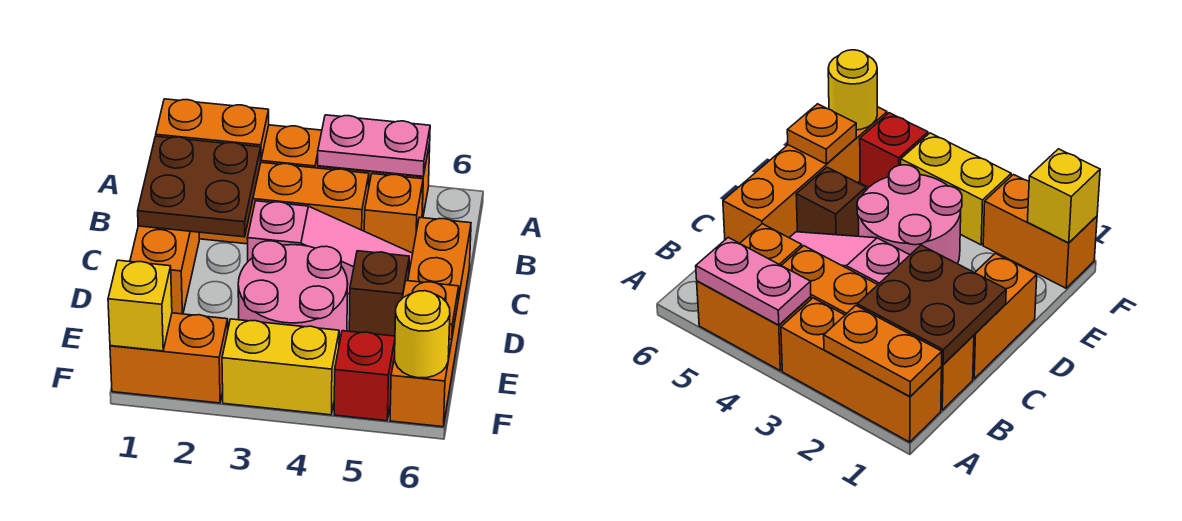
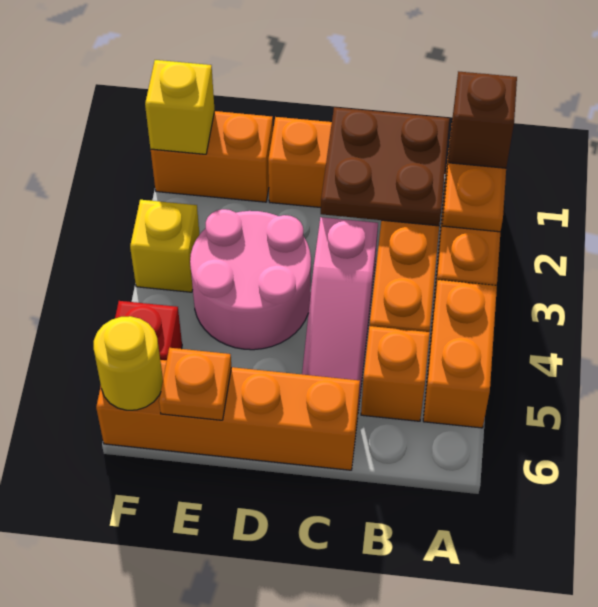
pink 1x2 plate [318,115,430,176] -> none
brown 1x1 brick [349,251,409,336] -> brown 1x1 brick moved to [449,71,517,168]
orange 1x2 brick [110,313,228,403] -> orange 1x2 brick turned to [151,111,273,202]
yellow 1x2 brick [222,319,339,415] -> yellow 1x1 brick [130,200,200,292]

